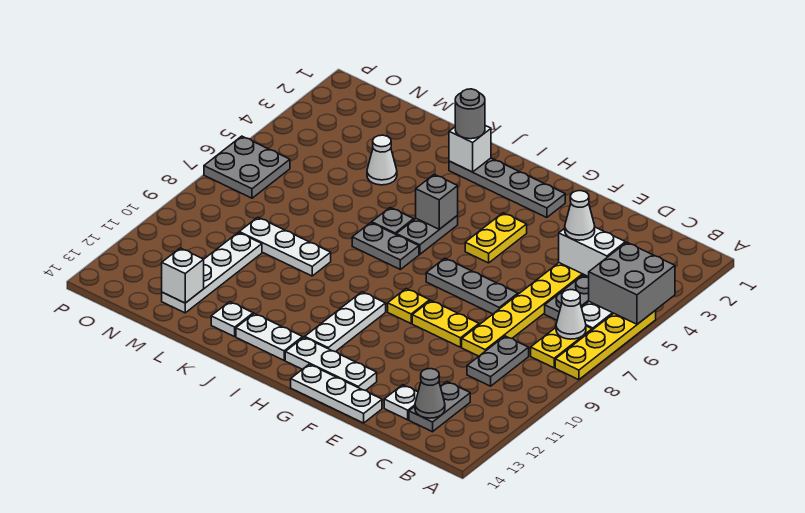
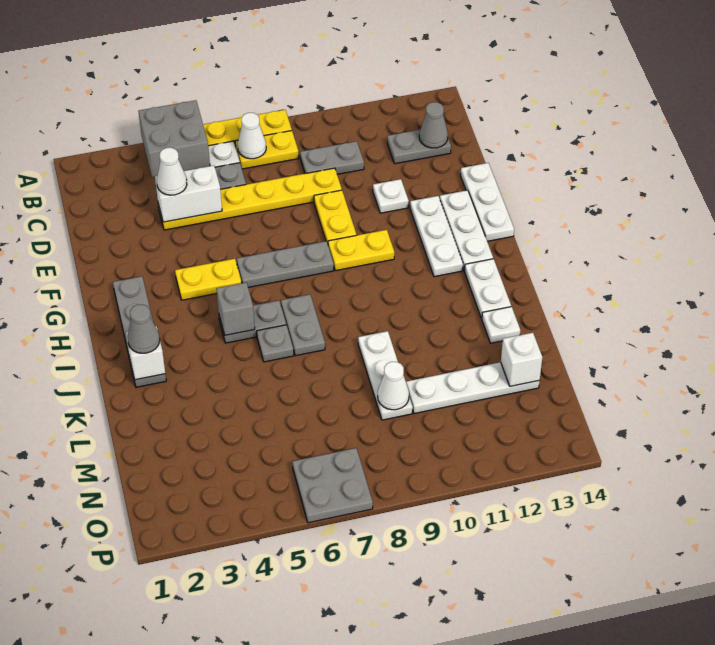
white 1x2 brick [559,227,625,277] -> white 1x2 brick turned to [155,166,222,222]
white 1x1 plate [384,385,418,420] -> white 1x1 plate moved to [373,179,409,213]
grey 1x3 plate [426,258,518,314] -> grey 1x3 plate turned to [237,241,334,287]
yellow 1x1 plate [388,289,430,323] -> yellow 1x2 plate [328,230,394,271]
white 1x3 plate [305,292,386,352] -> white 1x3 plate turned to [410,196,463,277]
grey 1x1 round brick [455,89,485,139] -> grey 1x1 cone [128,305,160,353]
white 1x1 cone [367,135,397,185] -> white 1x1 cone moved to [378,362,409,410]

